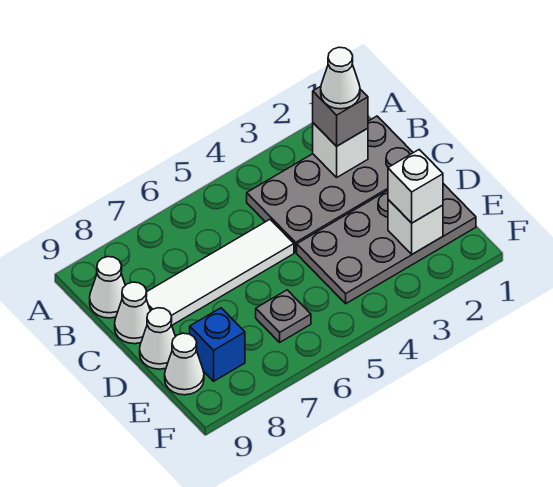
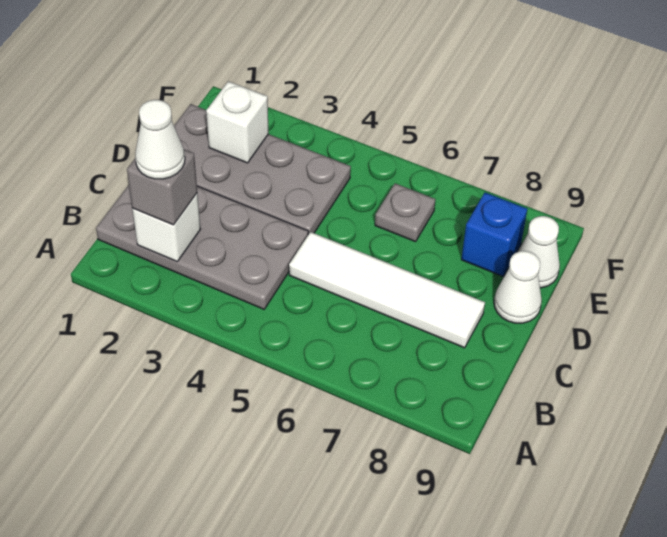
white 1x1 cone [90,257,125,318] -> none
white 1x1 cone [115,282,150,344] -> none
white 1x1 brick [388,150,443,223] -> none

